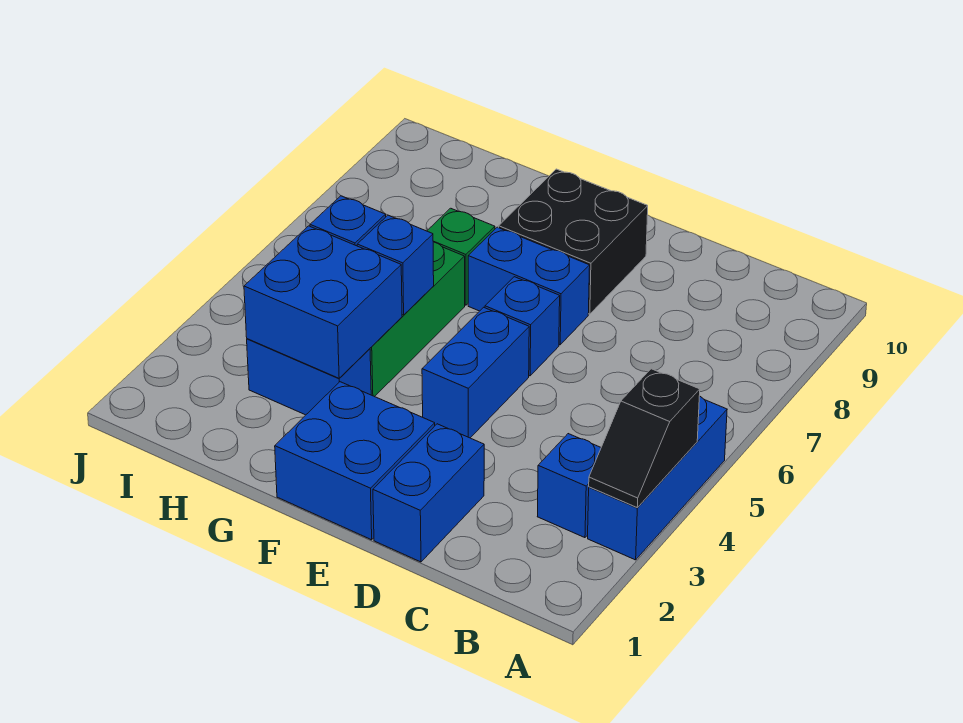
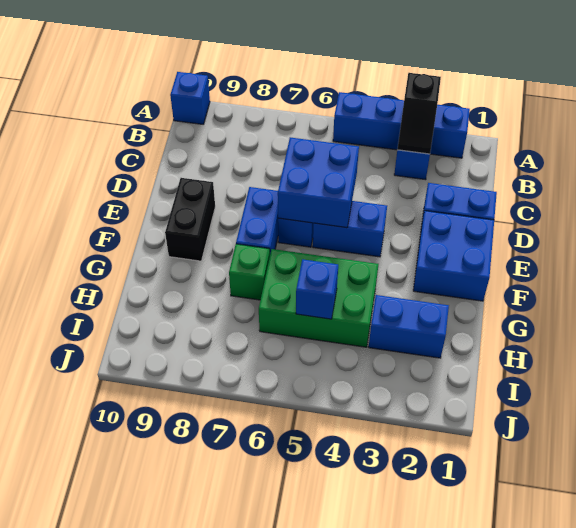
blue 1x3 brick [588,396,727,560] -> blue 1x4 brick [333,92,470,158]
black 1x2 slope [589,369,700,507] -> black 1x2 slope turned to [397,73,441,154]
black 2x2 brick [499,169,648,314] -> black 1x2 brick [165,178,215,261]
blue 1x2 brick [247,339,371,415] -> blue 1x2 brick turned to [369,295,449,358]
blue 2x2 brick [244,226,402,378] -> blue 2x2 brick moved to [278,137,359,228]
blue 1x1 brick [357,215,434,315] -> blue 1x1 brick moved to [170,72,210,124]

